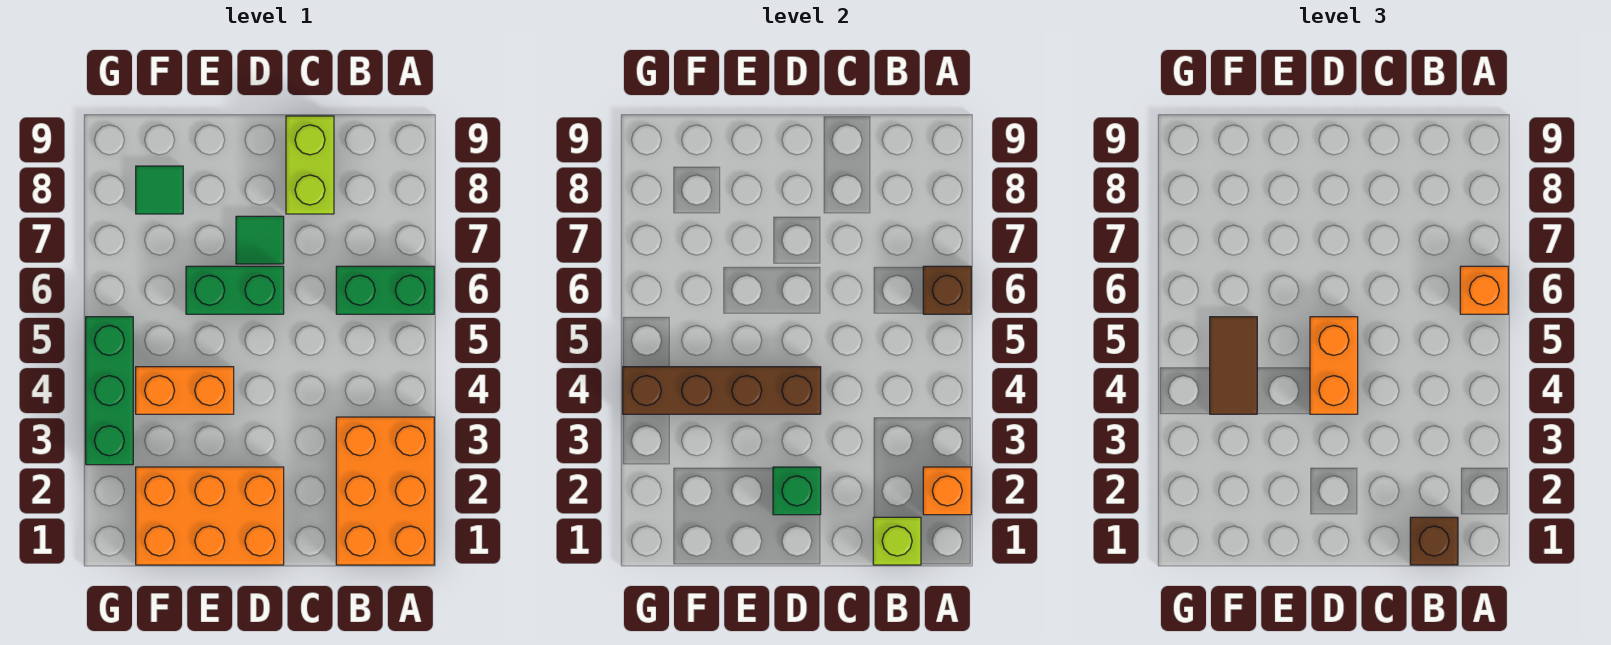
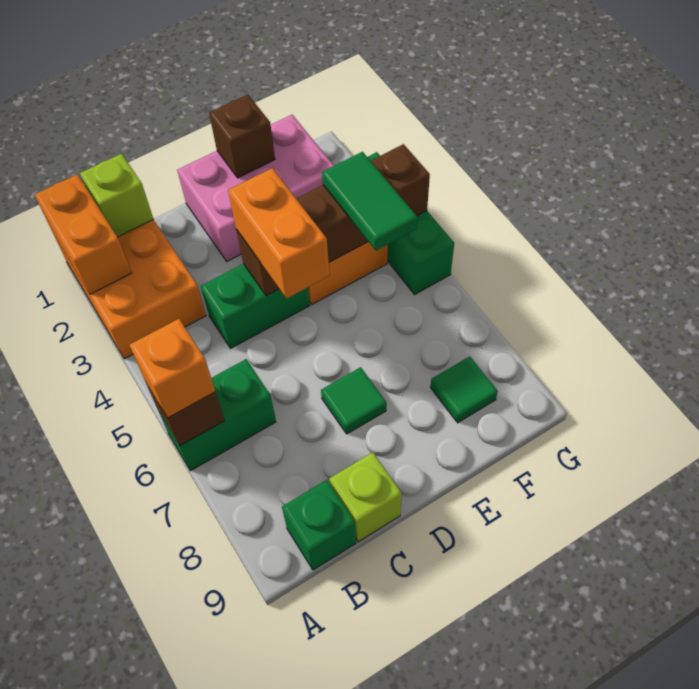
orange 1x1 brick [923,467,971,515] -> orange 1x2 brick [34,175,132,294]
brown 1x1 brick [1410,517,1458,565] -> brown 1x1 brick moved to [209,95,275,178]
lime 1x2 brick [286,116,334,214] -> lime 1x1 brick [329,452,402,542]
orange 2x3 brick [136,467,284,565] -> pink 2x3 brick [177,115,334,261]
green 1x1 brick [773,467,821,515] -> green 1x1 brick moved to [282,480,356,570]
green 1x2 brick [186,266,284,314] -> green 1x2 brick moved to [201,264,310,348]
brown 1x2 tile [1210,317,1257,414] -> green 1x2 tile [322,152,418,251]

